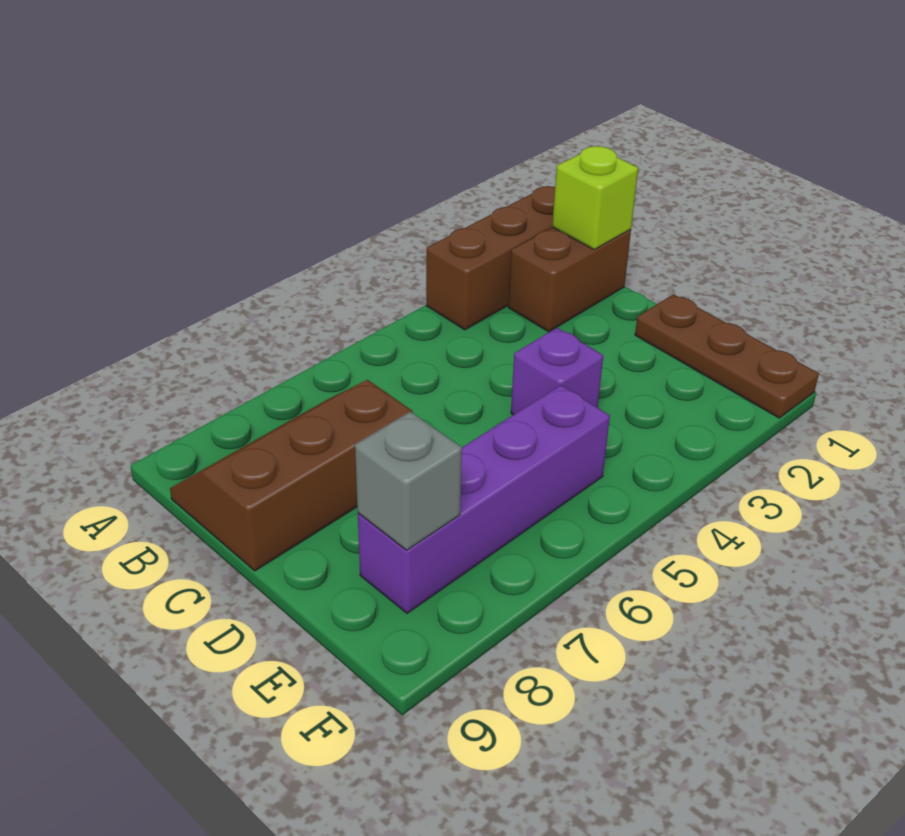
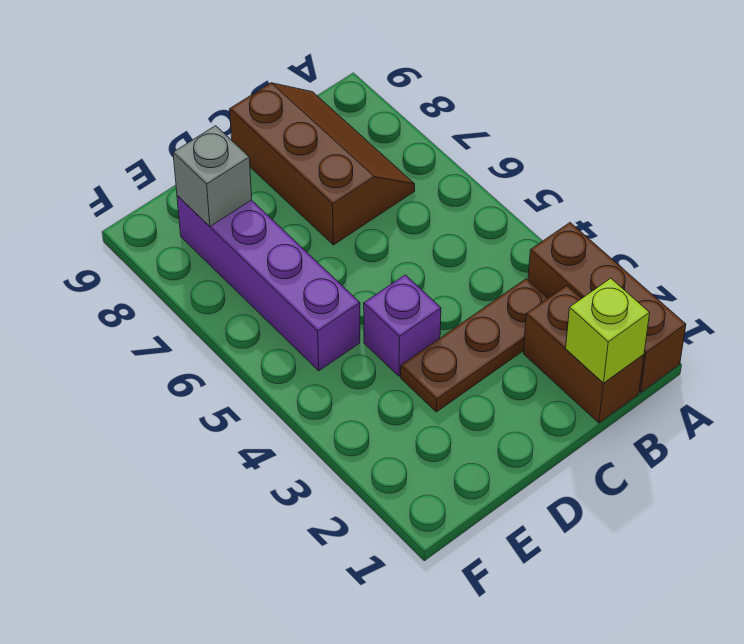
brown 1x3 plate [635,294,819,418] -> brown 1x3 plate moved to [401,279,548,412]

